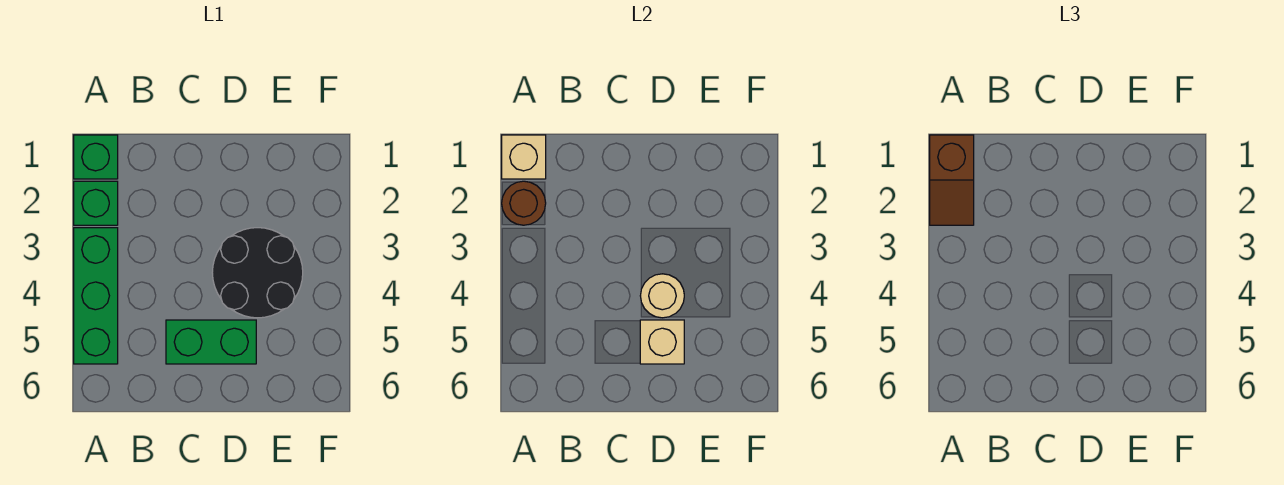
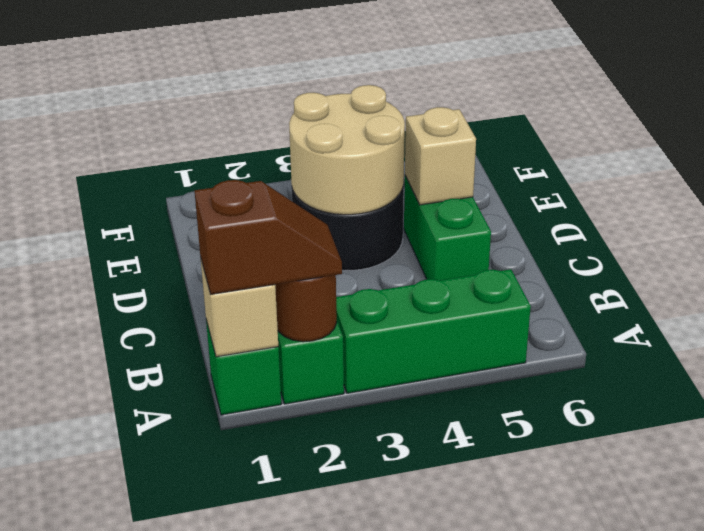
tan 1x1 round brick [640,274,684,318] -> tan 2x2 round brick [289,85,405,215]

